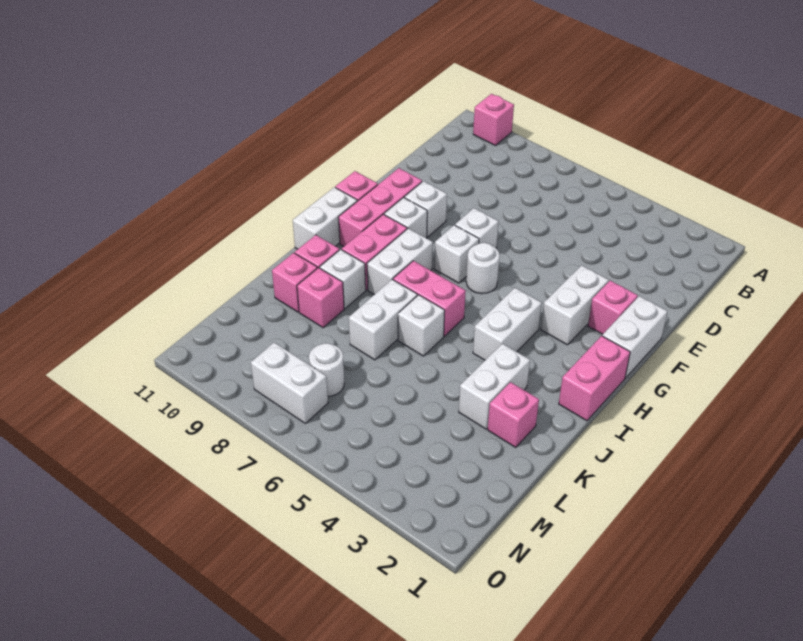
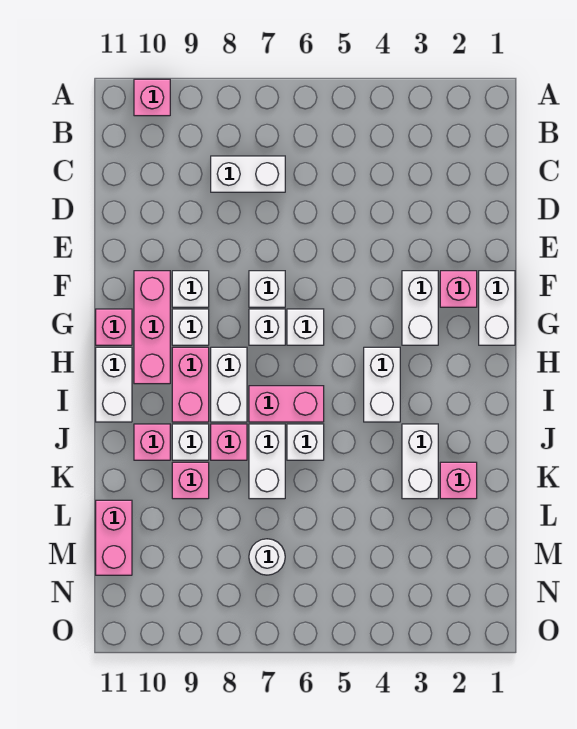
white 1x1 round brick [466,243,500,294] -> white 1x1 brick [287,309,324,345]
pink 1x2 brick [559,336,630,421] -> pink 1x2 brick moved to [96,500,132,575]
pink 1x1 brick [272,253,317,312] -> pink 1x1 brick moved to [211,424,247,460]
white 1x2 brick [251,342,328,423] -> white 1x2 brick moved to [211,156,285,192]

